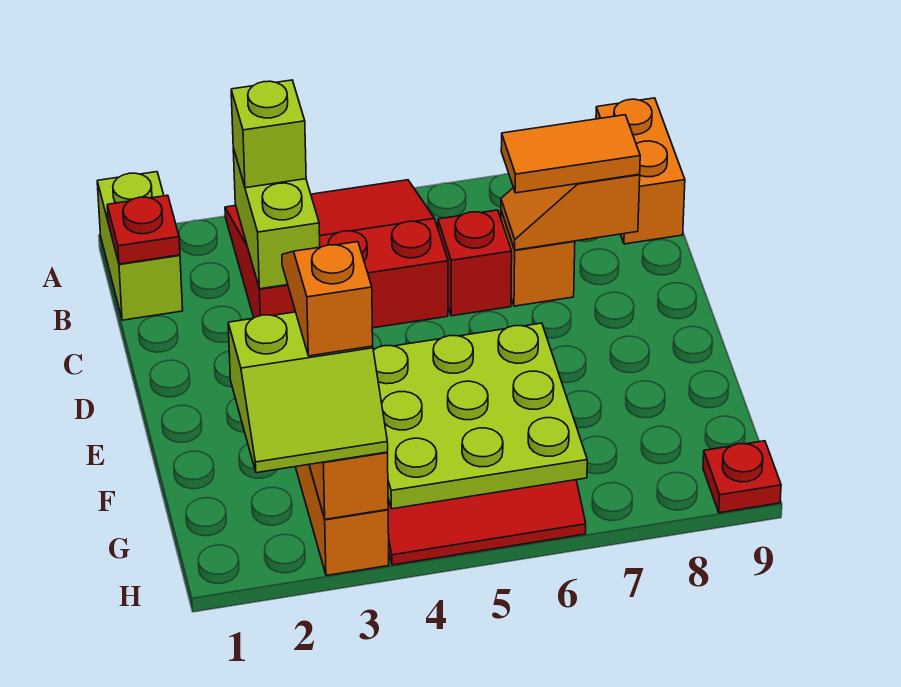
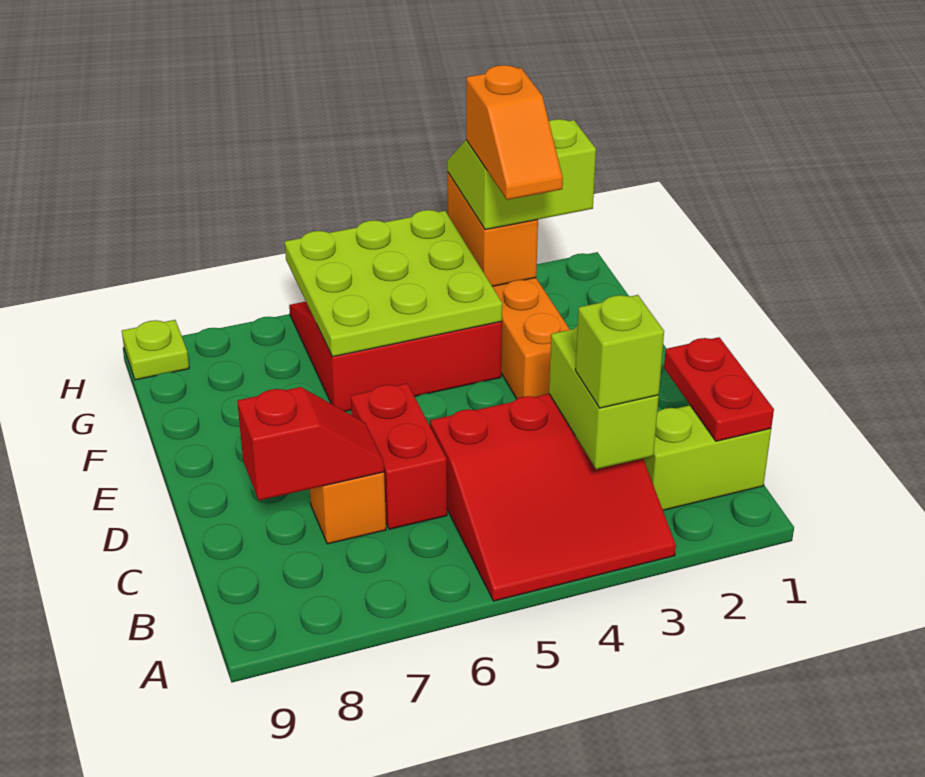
lime 1x2 brick [97,172,183,320] -> lime 1x2 brick turned to [643,405,771,510]
orange 1x2 brick [596,98,685,244] -> none
red 1x1 plate [107,195,180,264] -> red 1x2 plate [664,337,774,441]
red 1x1 brick [438,210,512,316] -> red 1x2 brick [351,383,447,529]
orange 1x2 slope [501,174,640,250] -> red 1x2 slope [237,387,384,500]
orange 1x2 tile [501,115,640,193] -> none
red 1x1 plate [703,441,781,513] -> lime 1x1 plate [122,320,189,380]

